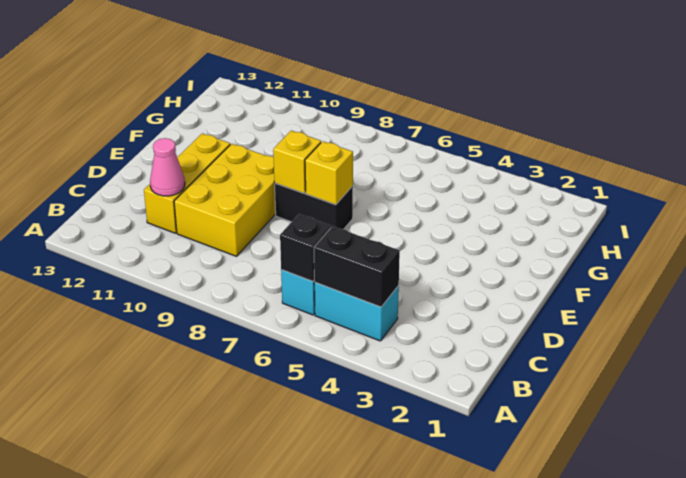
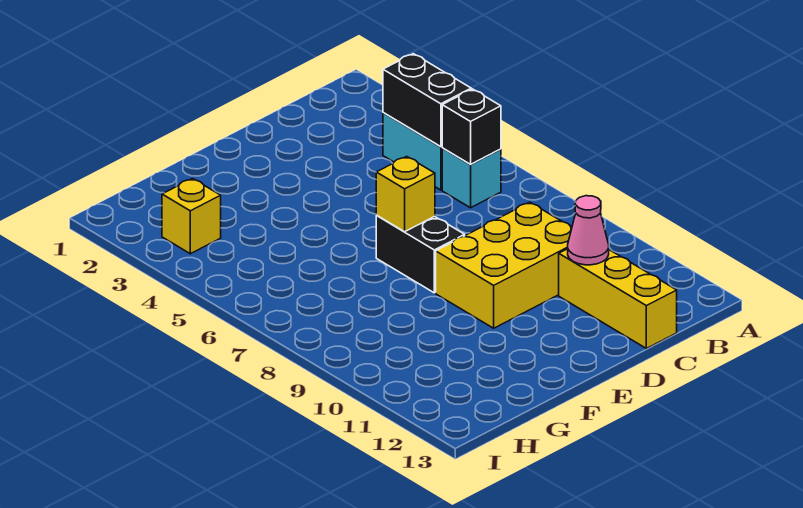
yellow 1x3 brick [144,133,230,233] -> yellow 1x3 brick turned to [559,249,677,348]
yellow 1x1 brick [273,131,321,193] -> yellow 1x1 brick moved to [162,178,221,254]

